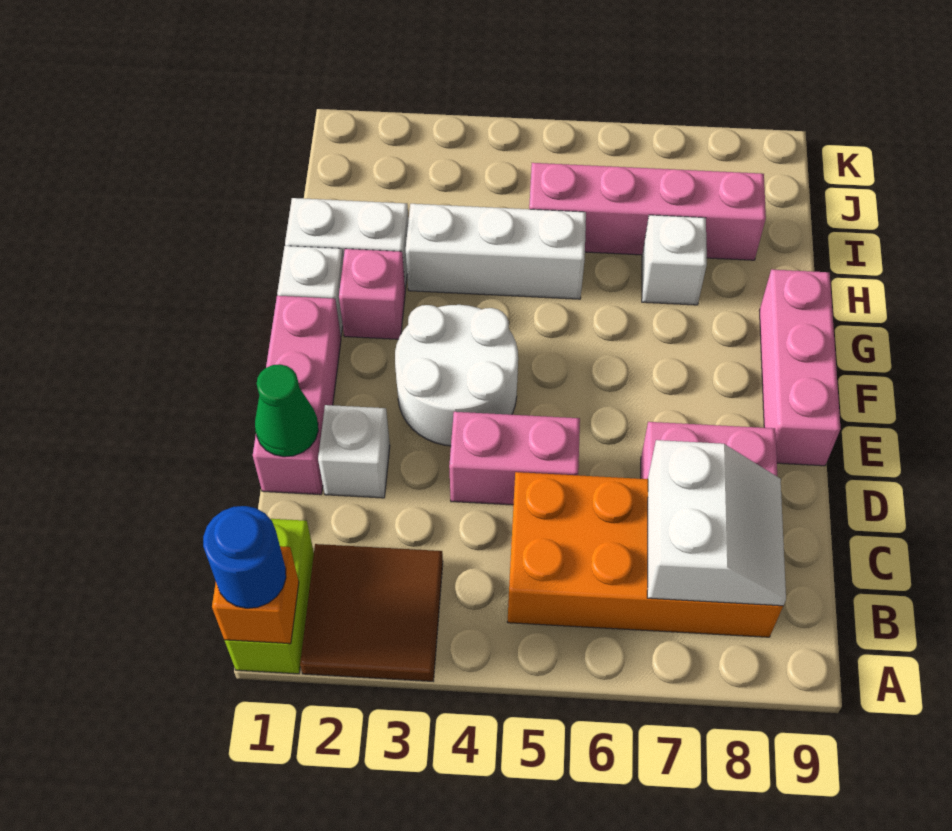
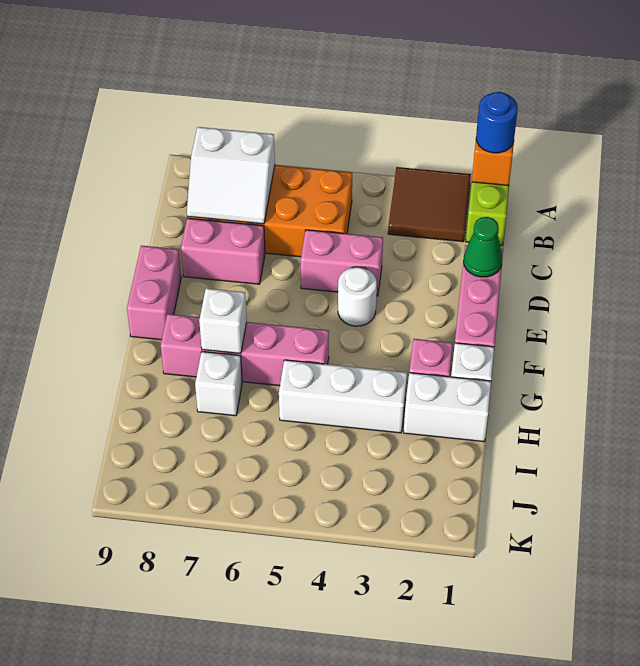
white 2x2 slope [647,440,786,606] -> white 2x2 slope turned to [187,127,275,224]
white 1x1 brick [318,405,390,498] -> white 1x1 brick moved to [199,288,247,354]
white 2x2 round brick [395,305,518,446] -> white 1x1 round brick [338,267,377,326]
pink 1x3 brick [759,269,841,466] -> pink 1x2 brick [127,246,181,340]
pink 1x4 brick [529,163,766,260] -> pink 1x4 brick moved to [161,314,329,386]

